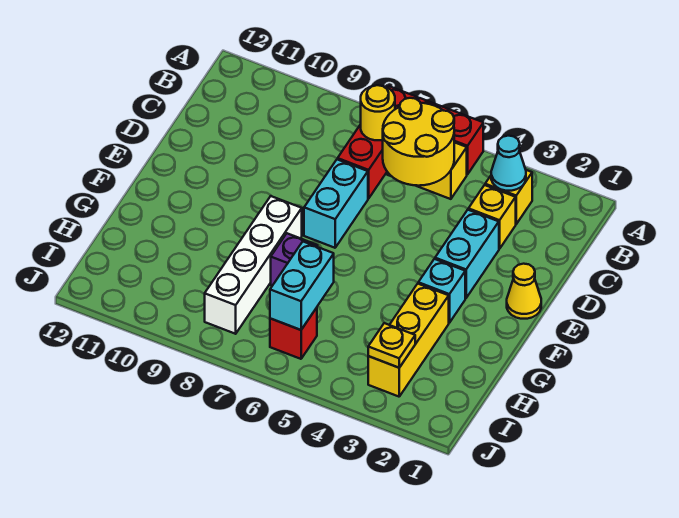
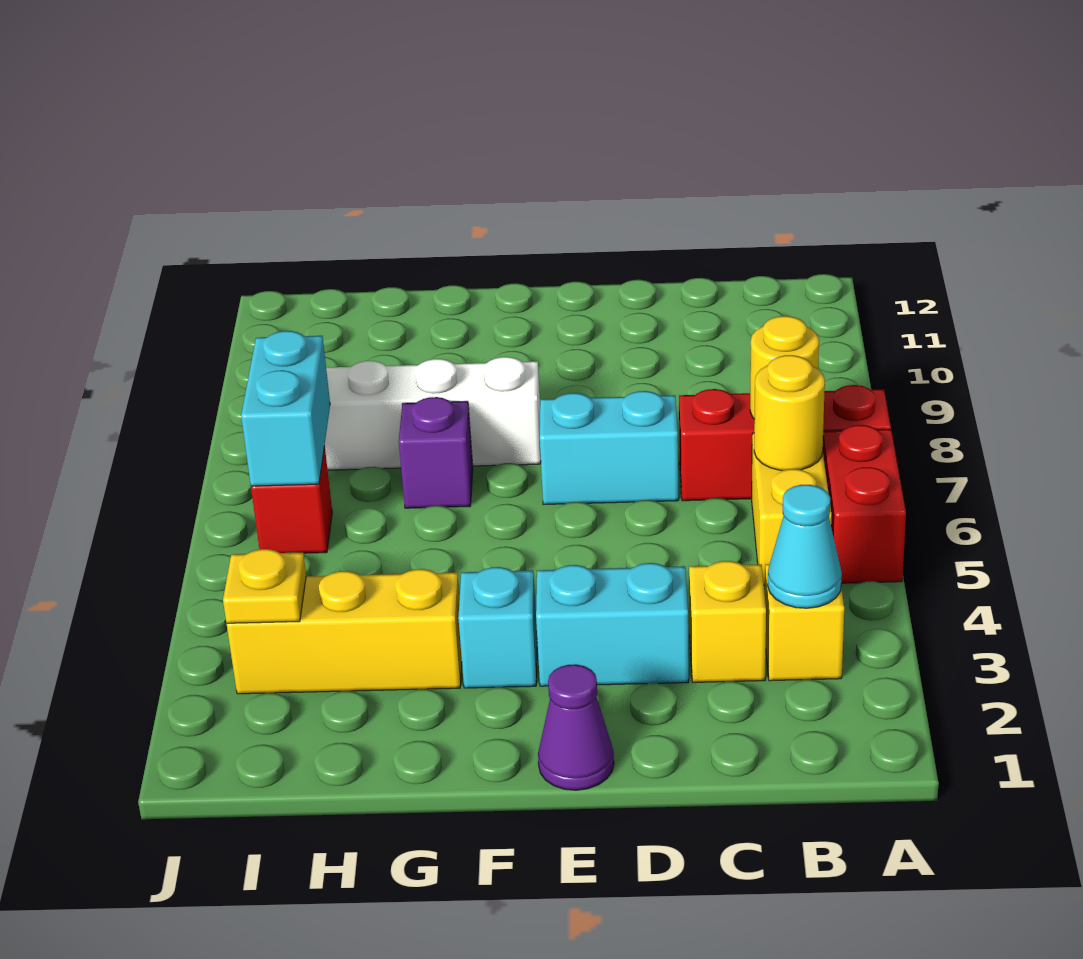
yellow 2x2 round brick [383,98,454,186] -> yellow 1x1 round brick [754,355,825,471]
yellow 1x1 cone [507,264,541,319] -> purple 1x1 cone [538,664,614,790]
cyan 1x2 brick [270,242,334,330] -> cyan 1x2 brick turned to [241,331,330,486]

